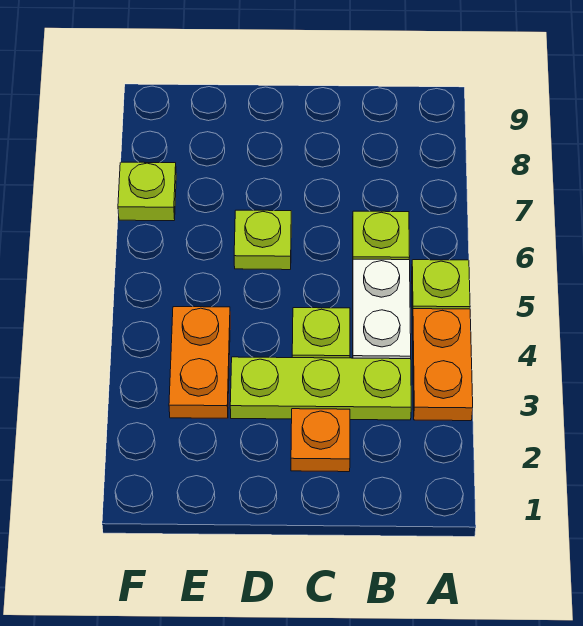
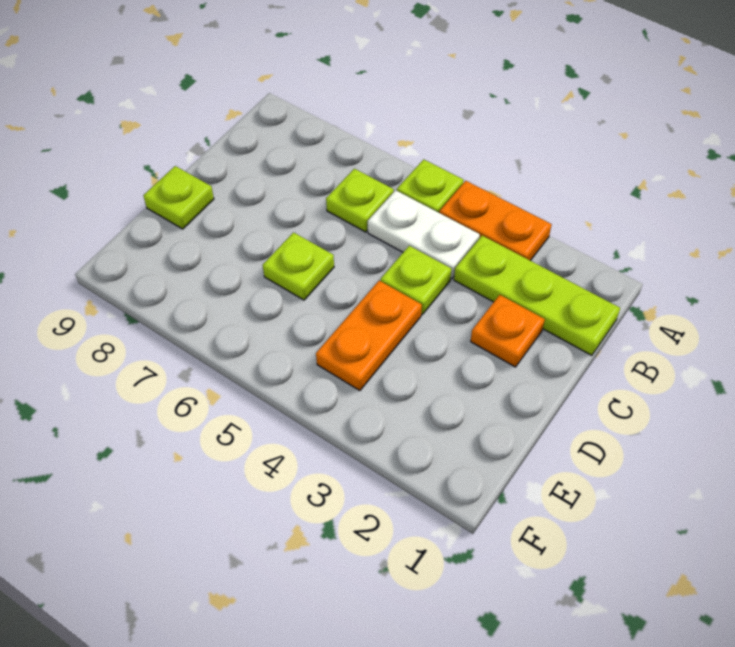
lime 1x3 plate [230,357,411,420] -> lime 1x3 plate turned to [454,236,620,356]
orange 1x2 plate [169,307,230,418] -> orange 1x2 plate turned to [316,281,422,391]
lime 1x1 plate [118,162,176,221] -> lime 1x1 plate moved to [143,166,214,229]

